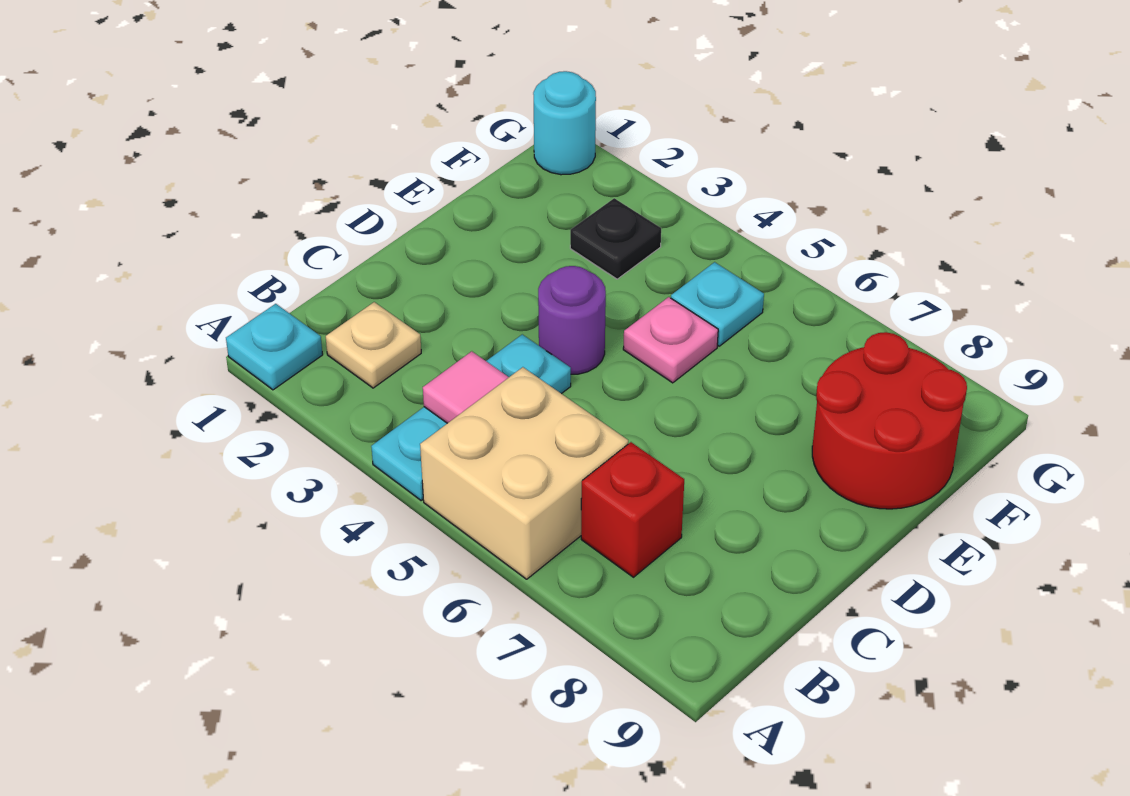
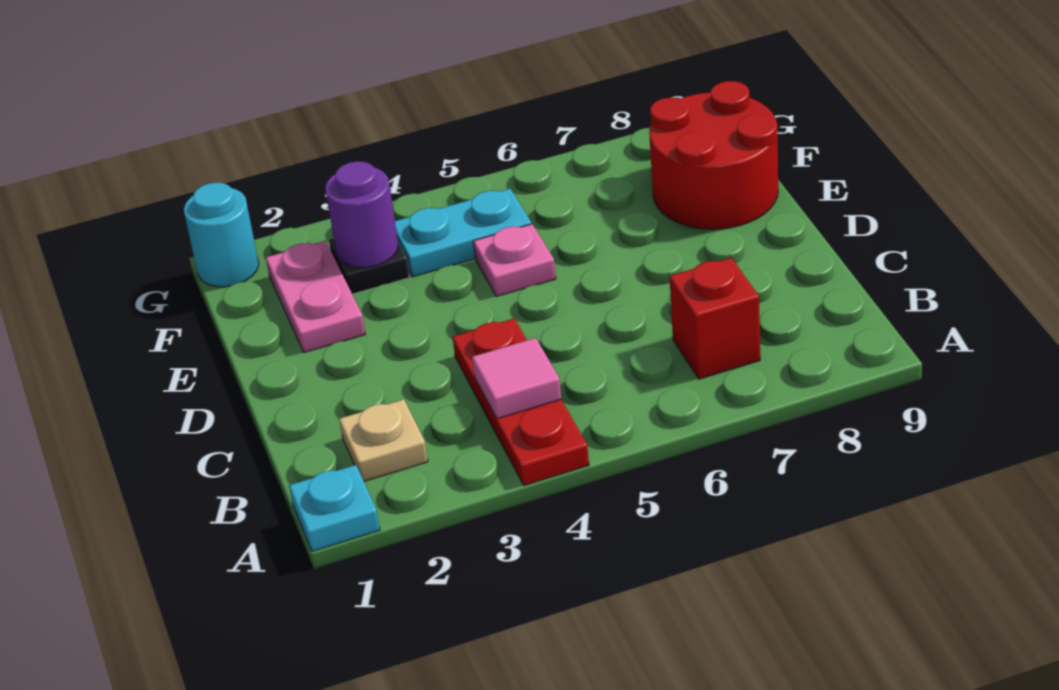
cyan 1x3 plate [371,334,571,501] -> red 1x3 plate [453,319,589,486]
tan 2x2 brick [420,367,628,579] -> none
purple 1x1 round brick [538,266,606,374] -> purple 1x1 round brick moved to [325,161,398,267]
none -> pink 1x2 plate [266,241,365,353]
cyan 1x1 plate [671,262,764,346] -> cyan 1x2 plate [395,189,531,277]

